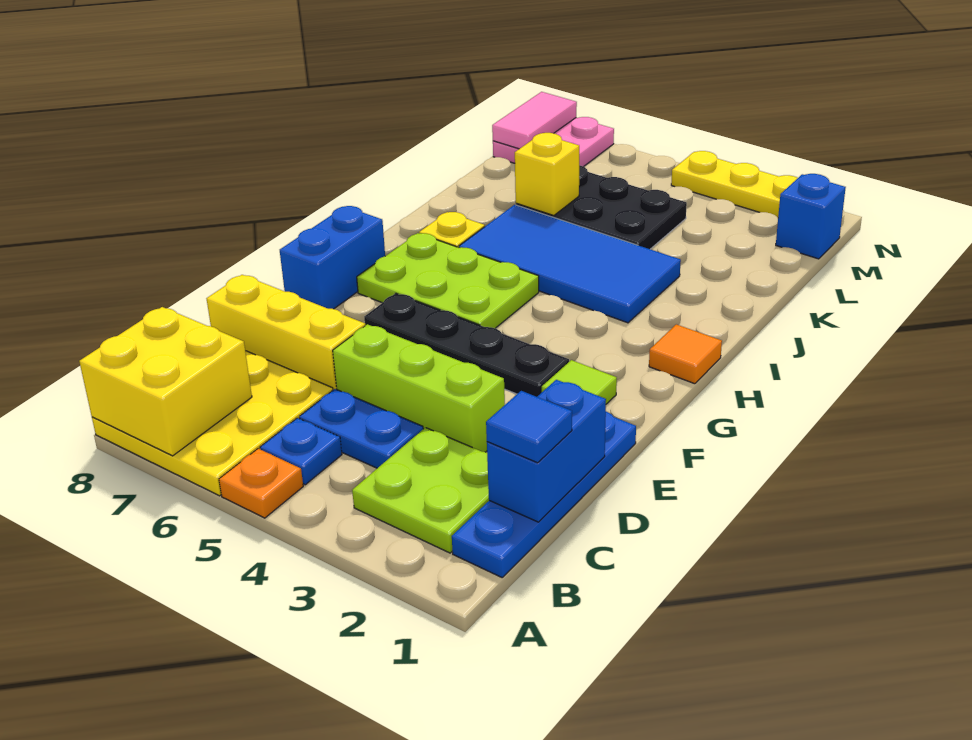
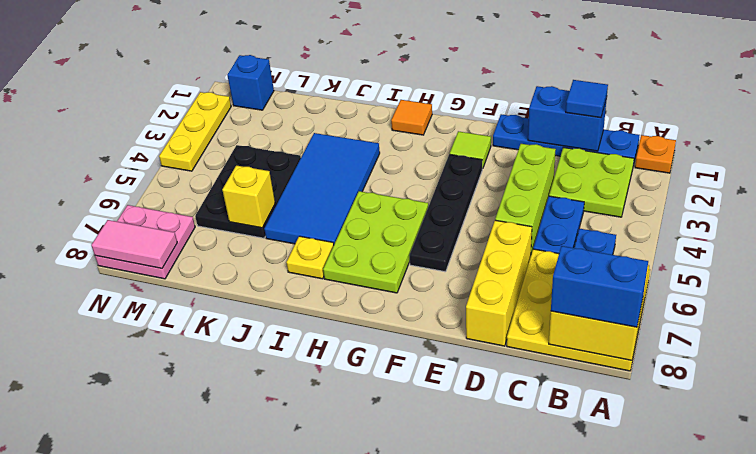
orange 1x1 plate [219,449,303,518] -> orange 1x1 plate moved to [635,135,676,173]
blue 1x2 brick [280,206,385,309] -> blue 1x2 brick moved to [551,246,648,327]

